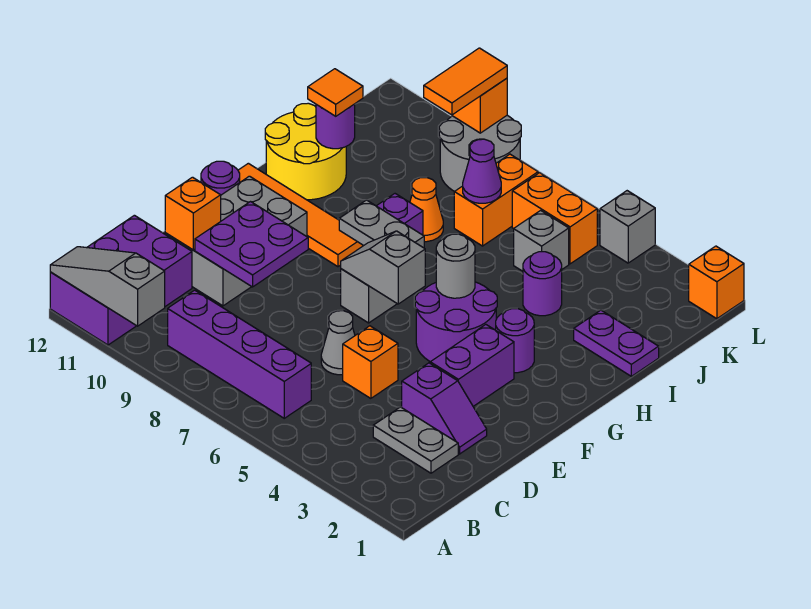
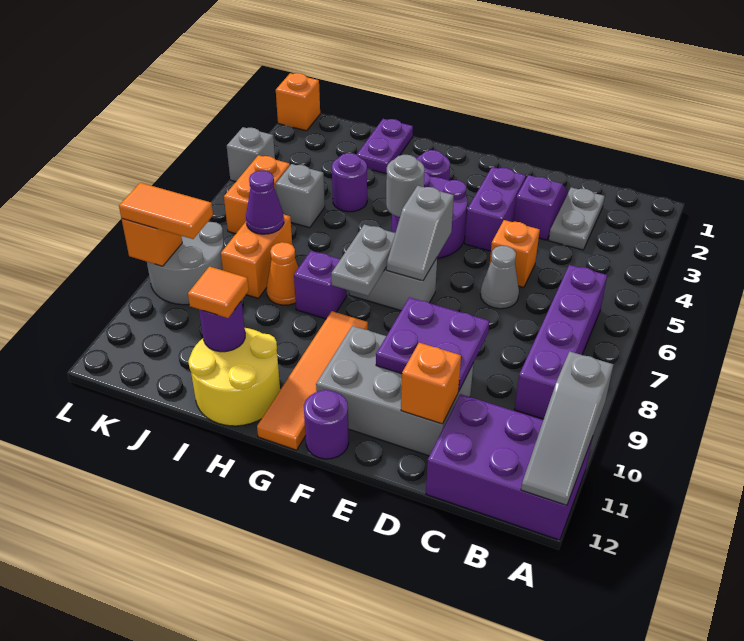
purple 1x2 brick [430,325,514,406] -> purple 1x2 brick turned to [465,167,526,251]
orange 1x2 brick [454,154,538,246] -> orange 1x2 brick turned to [221,214,292,298]

